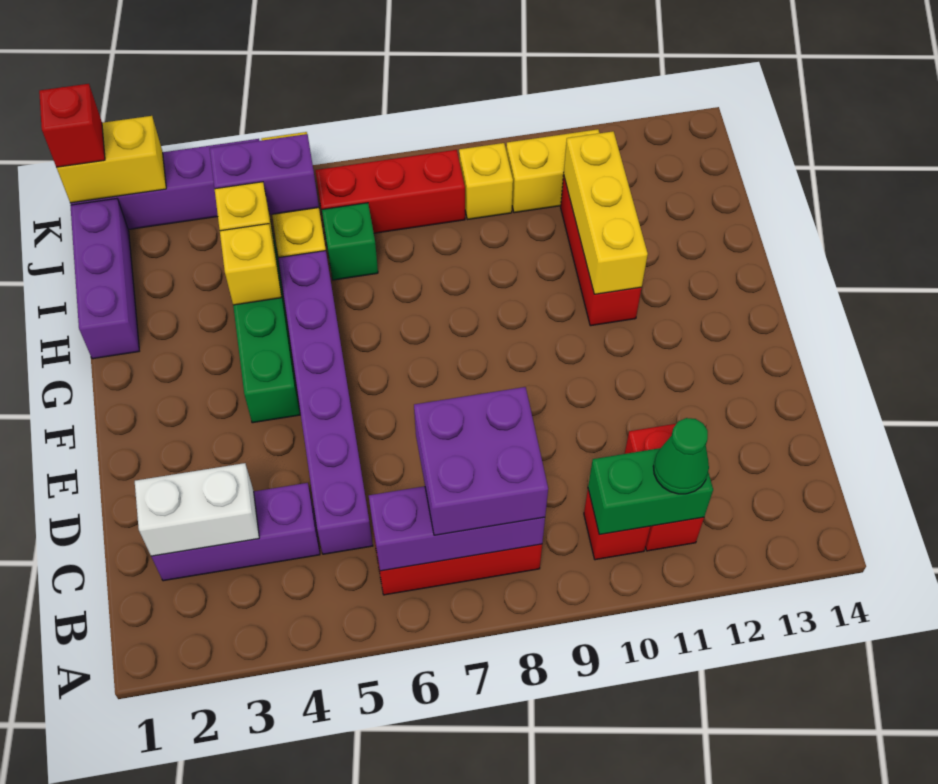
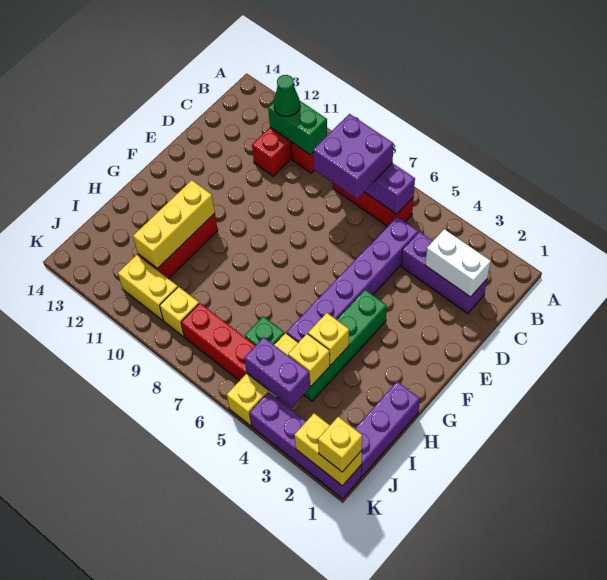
red 1x1 brick [39,84,105,167] -> yellow 1x1 brick [318,417,362,472]

